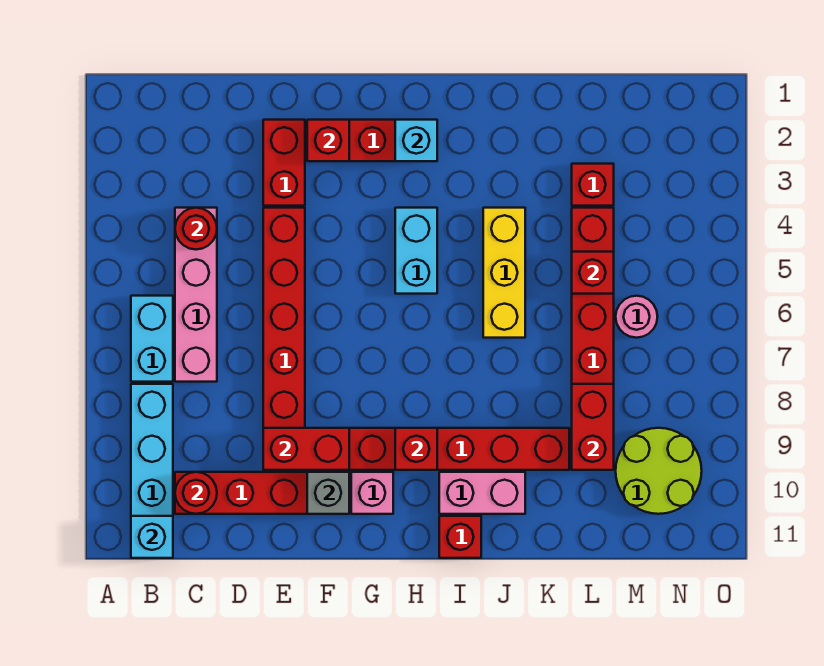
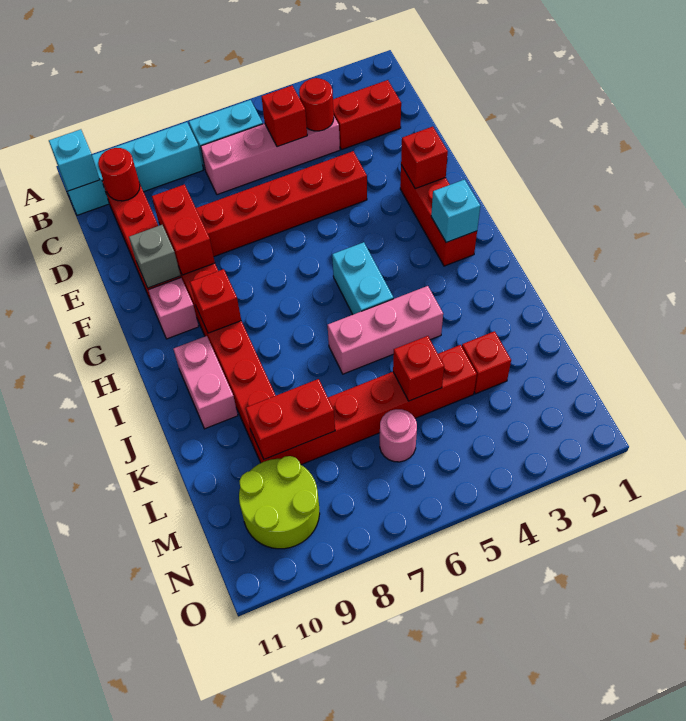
red 1x2 brick [263,120,305,206] -> red 1x2 brick moved to [333,80,401,150]
cyan 1x2 brick [395,208,437,294] -> cyan 1x2 brick turned to [332,242,394,314]
red 1x1 brick [439,516,481,558] -> red 1x1 brick moved to [261,86,307,147]
yellow 1x3 brick [483,208,525,338] -> pink 1x3 brick [327,286,443,374]

